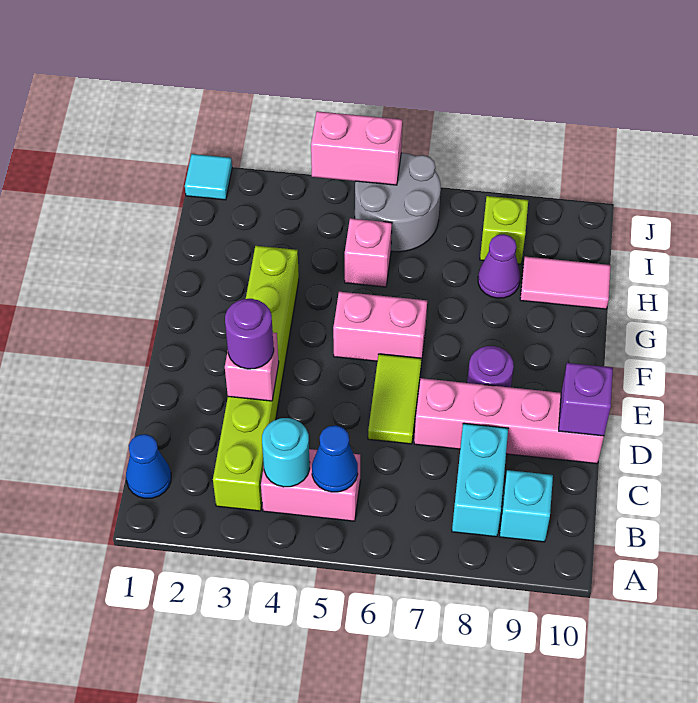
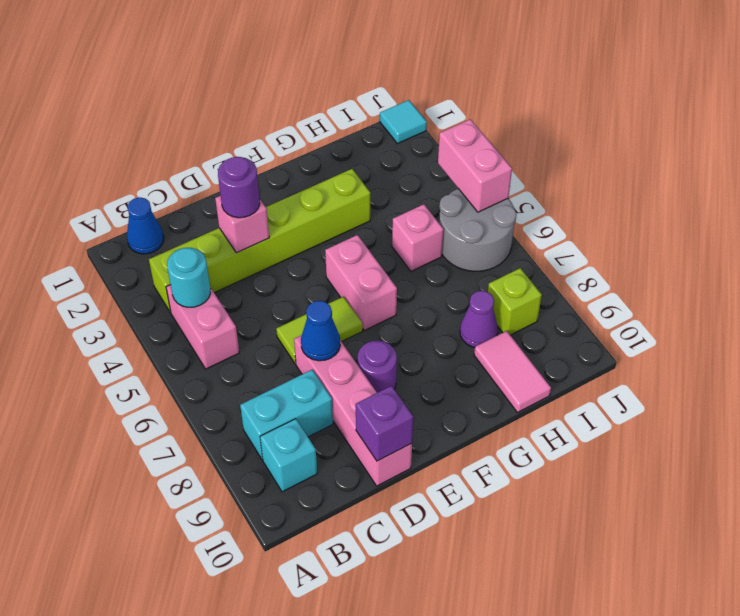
blue 1x1 cone [312,425,358,492] -> blue 1x1 cone moved to [301,301,340,361]

